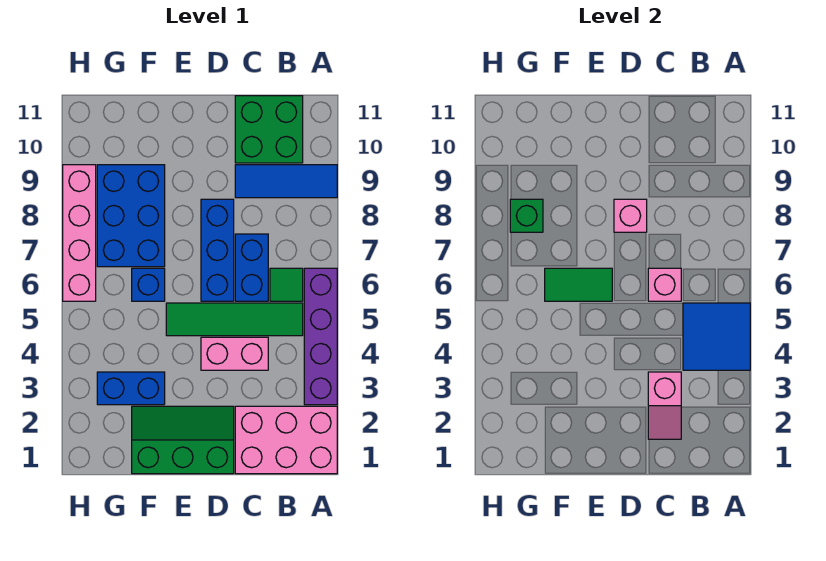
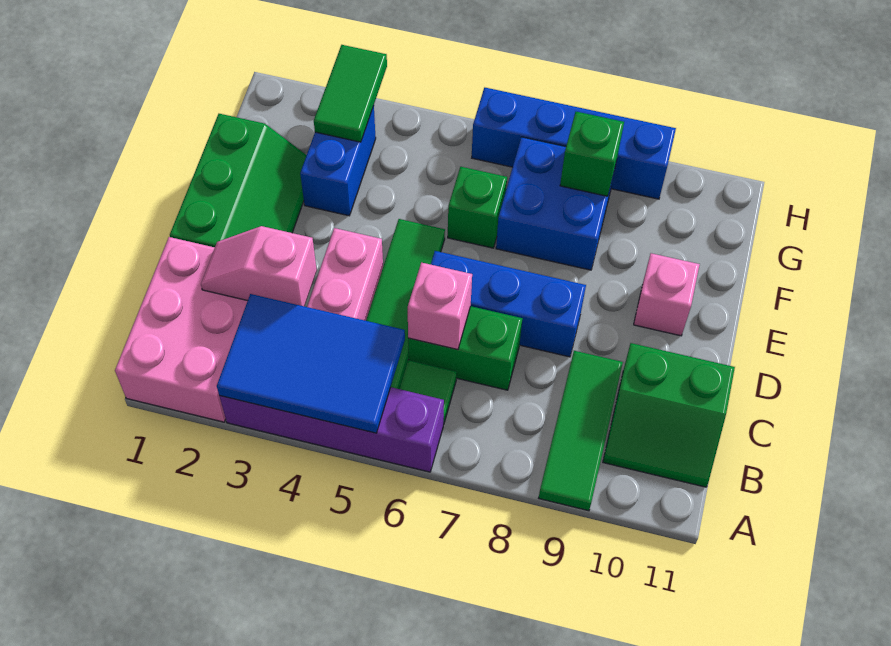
blue 2x2 tile [683,303,750,370] -> blue 2x3 tile [217,294,405,433]
blue 1x3 tile [235,165,337,198] -> green 1x3 tile [539,351,623,511]
green 2x2 brick [235,96,303,163] -> green 2x2 slope [603,343,735,487]
blue 1x2 brick [235,234,268,301] -> green 1x2 brick [408,306,523,390]
pink 1x1 brick [614,199,647,232] -> pink 1x1 brick moved to [634,253,700,336]
green 1x2 tile [545,268,612,301] -> green 1x2 tile moved to [314,45,387,142]
blue 1x1 brick [132,268,165,301] -> green 1x1 brick [448,167,507,248]
blue 2x3 brick [97,165,165,267] -> blue 2x2 brick [496,137,616,270]
pink 1x4 brick [63,165,96,301] -> blue 1x4 brick [472,88,676,199]

